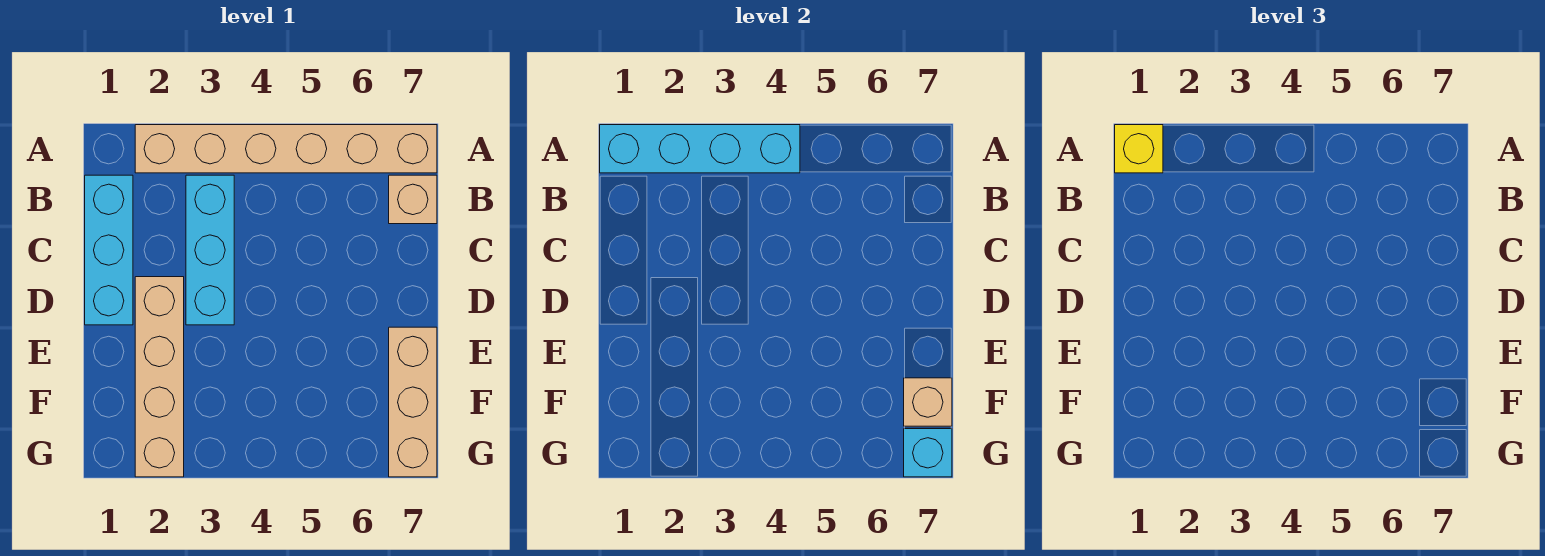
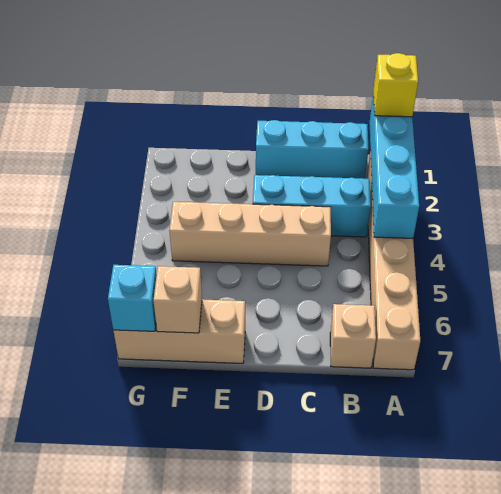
tan 1x4 brick [135,277,184,477] -> tan 1x4 brick moved to [170,202,331,266]

